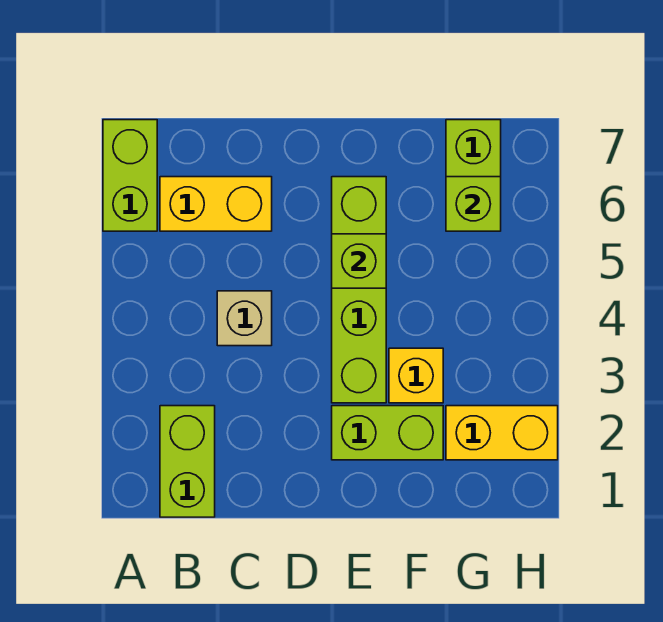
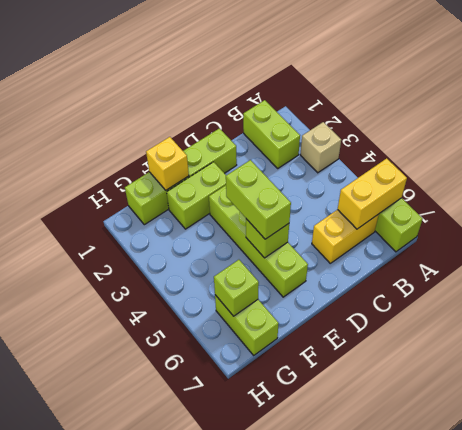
tan 1x1 brick [217,291,272,346] -> tan 1x1 brick moved to [300,122,341,173]
none -> lime 1x4 brick [125,128,237,225]
none -> lime 1x2 brick [226,160,291,239]
yellow 1x1 brick [389,348,443,403] -> yellow 1x1 brick moved to [146,137,189,190]
yellow 1x2 brick [446,406,558,460] -> yellow 1x2 brick moved to [338,158,407,229]

